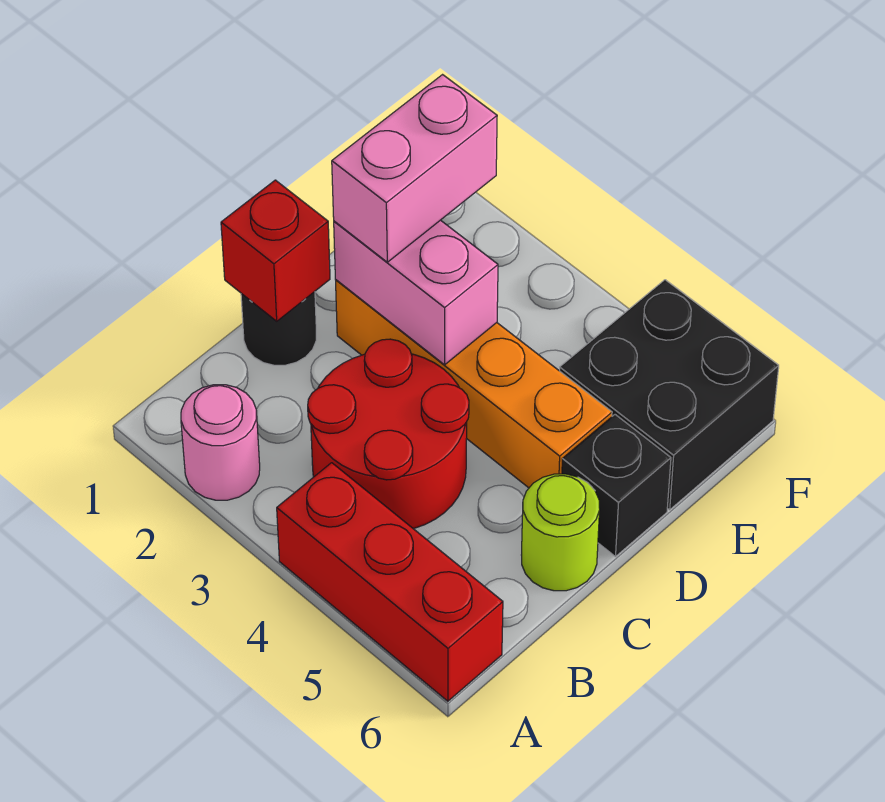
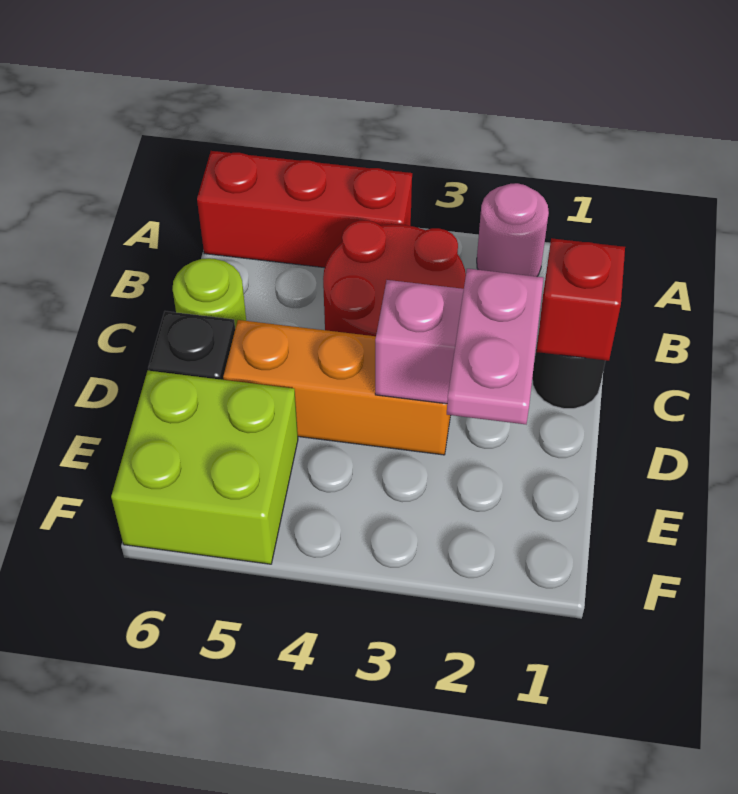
orange 1x4 brick [336,280,612,488] -> orange 1x3 brick [223,320,451,455]
pink 1x2 brick [332,75,497,262] -> pink 1x2 plate [447,269,544,424]
black 2x2 brick [560,280,779,510] -> lime 2x2 brick [111,371,298,564]

